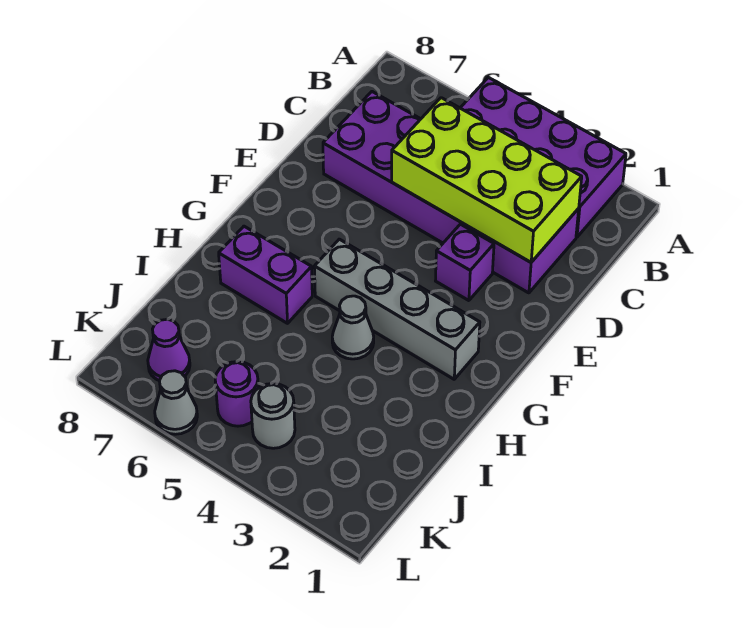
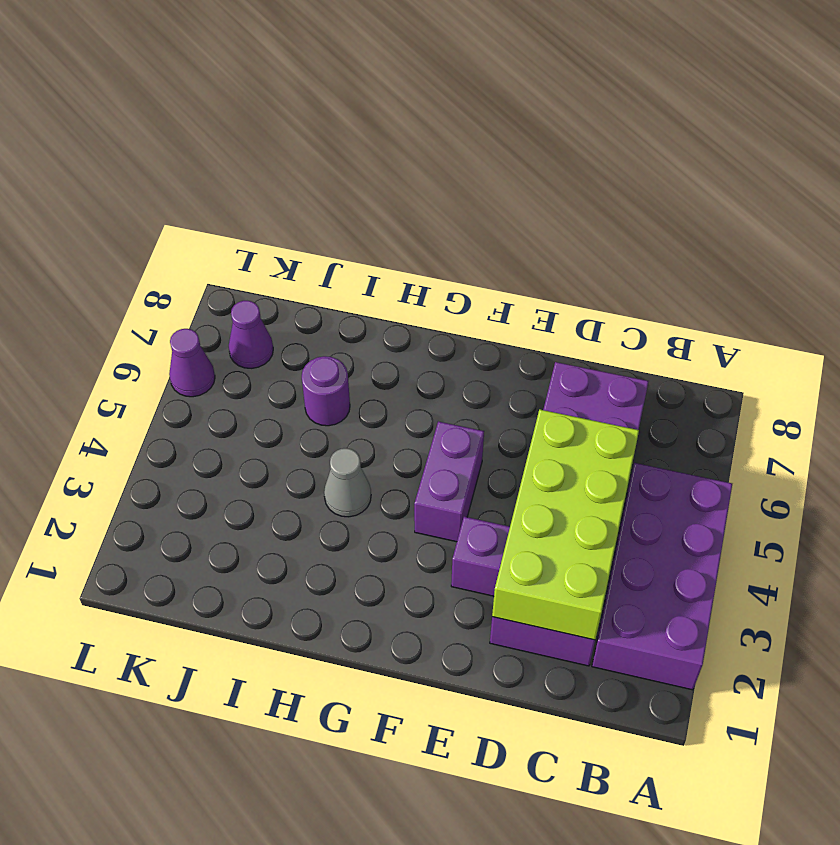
grey 1x4 brick [314,239,480,379] -> none
purple 1x2 brick [219,226,312,323] -> purple 1x2 brick moved to [414,421,484,542]
grey 1x1 round brick [251,383,295,448] -> none
purple 1x1 round brick [215,362,258,426] -> purple 1x1 round brick moved to [302,356,350,426]
grey 1x1 cone [155,371,197,434] -> purple 1x1 cone [169,329,215,397]

